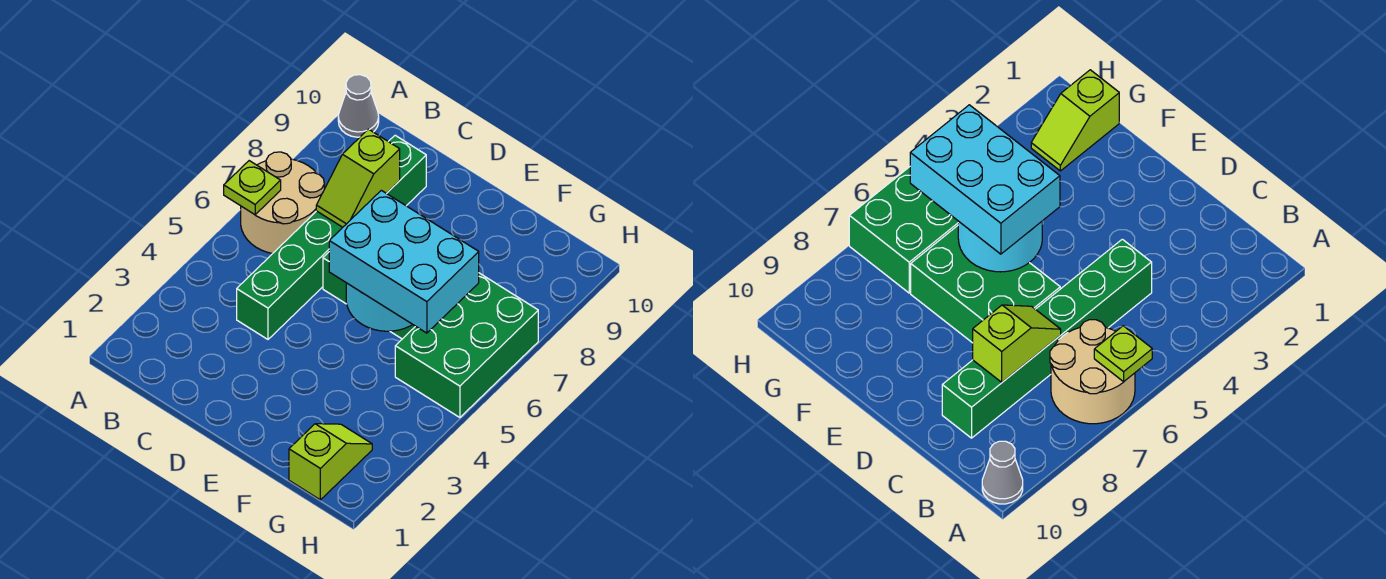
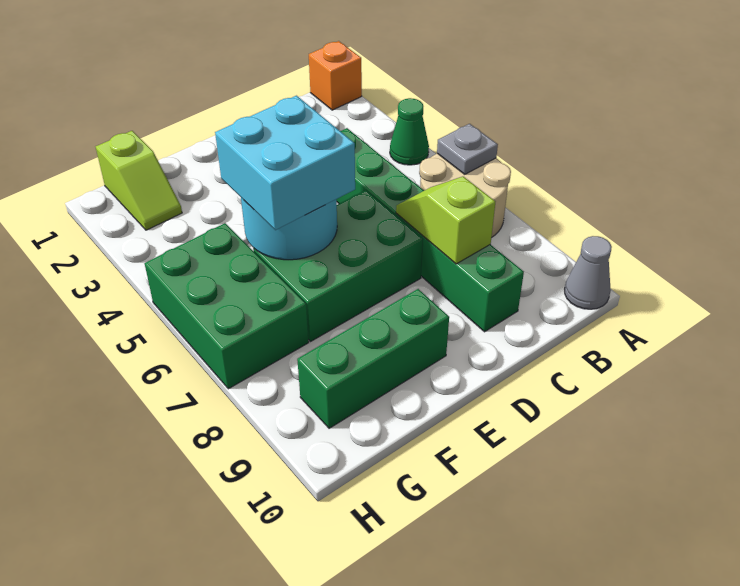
none -> orange 1x1 brick [309,41,362,110]
none -> green 1x1 cone [390,98,429,165]
lime 1x1 plate [224,161,281,215] -> grey 1x1 plate [437,124,498,174]
cyan 2x3 brick [329,190,479,333] -> cyan 2x2 brick [215,96,355,230]
none -> green 1x3 brick [297,289,449,428]

